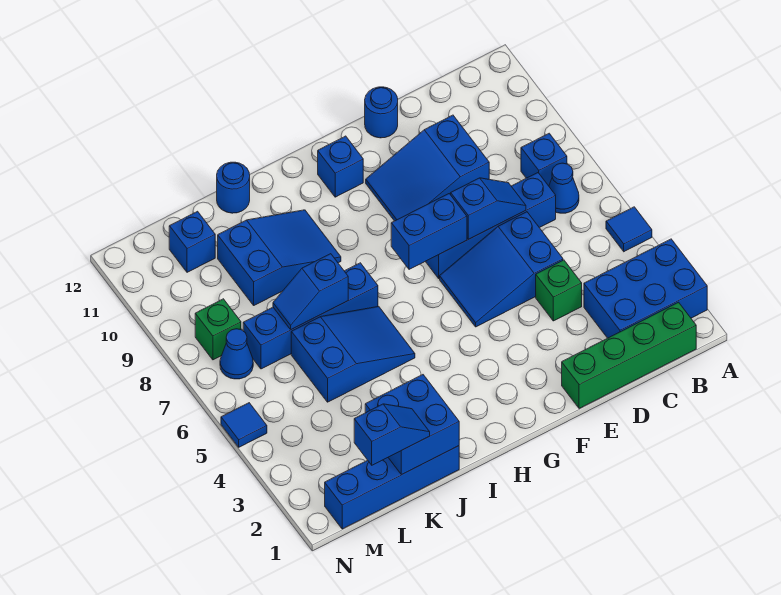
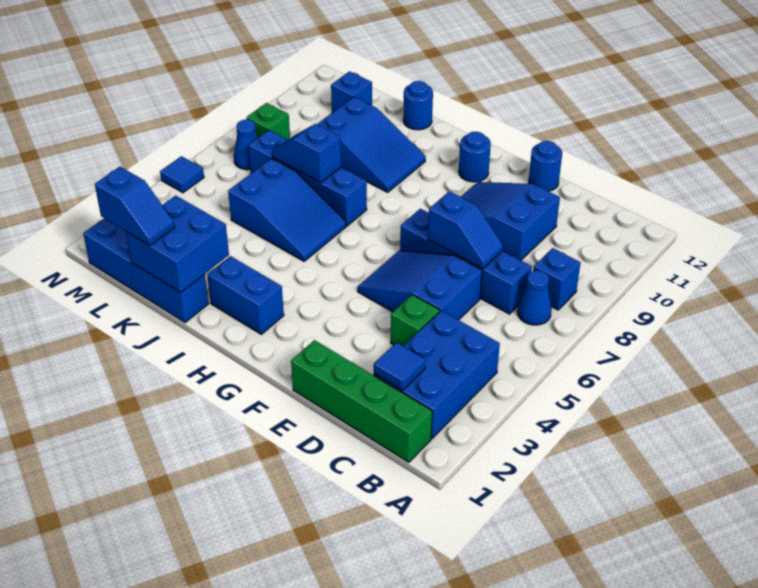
blue 2x3 brick [584,239,707,338] -> blue 2x3 brick turned to [374,311,500,438]
blue 1x1 tile [606,207,652,252] -> blue 1x1 tile moved to [374,343,425,390]
blue 1x2 brick [391,194,467,269] -> blue 1x2 brick moved to [207,256,284,334]
blue 1x1 brick [318,136,363,197] -> blue 1x1 round brick [459,132,491,182]

